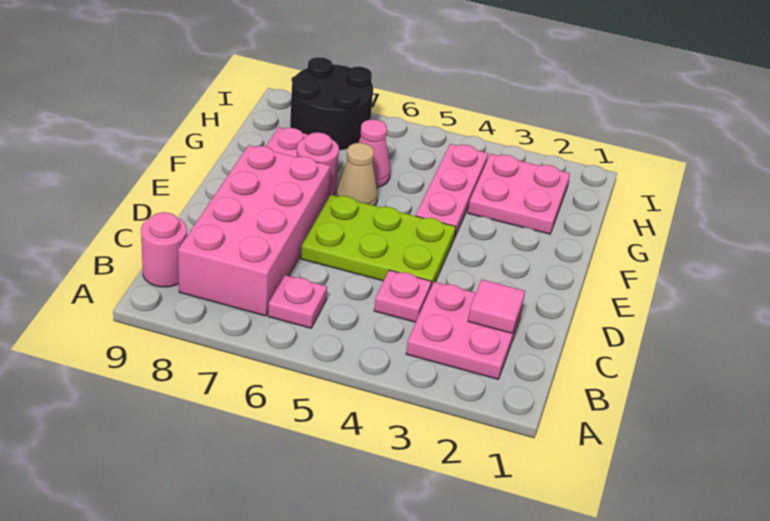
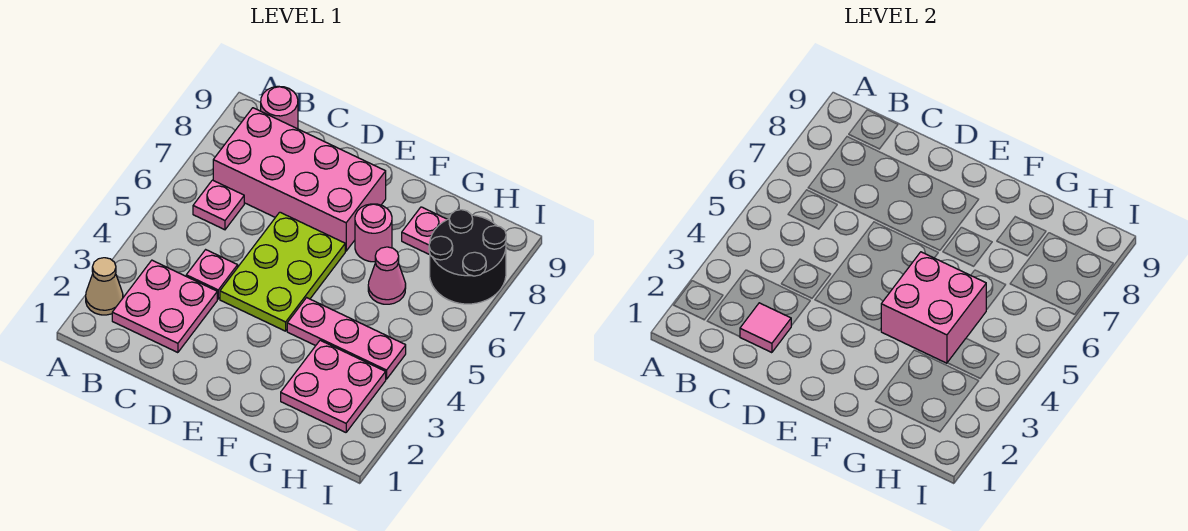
none -> pink 2x2 brick [881,252,986,363]
tan 1x1 cone [336,143,378,206] -> tan 1x1 cone moved to [86,258,123,315]

